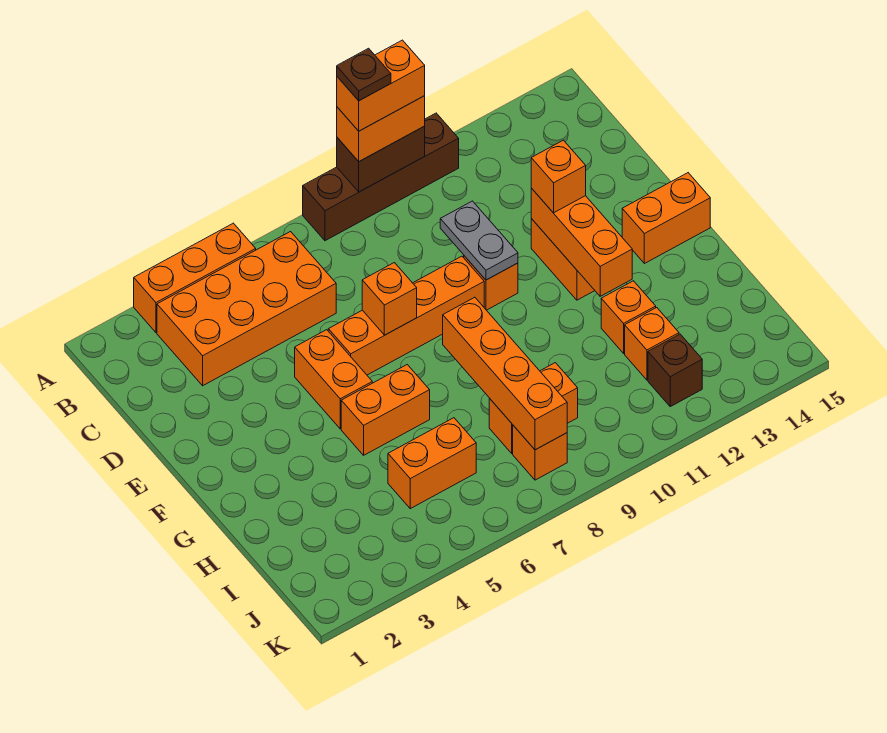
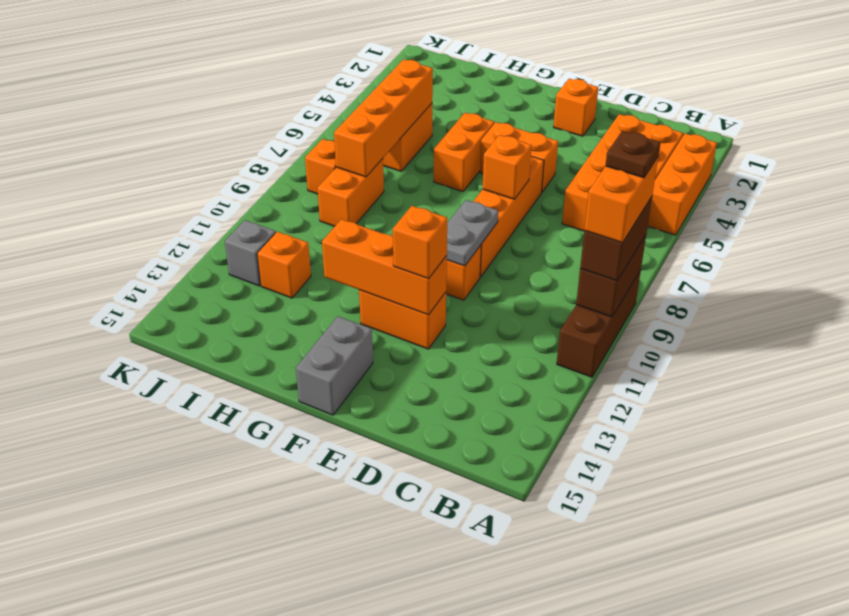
brown 1x4 brick [303,113,459,241] -> brown 1x3 brick [557,270,641,377]
orange 1x2 brick [337,96,425,161] -> brown 1x2 brick [580,197,652,281]
grey 1x2 plate [440,201,518,280] -> grey 1x2 plate turned to [447,200,498,266]
orange 1x2 brick [622,173,710,264] -> grey 1x2 brick [296,316,373,415]
orange 1x4 brick [443,297,567,450] -> orange 1x4 brick turned to [334,60,433,177]
orange 1x1 brick [601,281,656,353] -> orange 1x1 brick moved to [554,79,598,136]
brown 1x1 brick [648,334,702,407] -> grey 1x1 brick [225,220,276,286]

